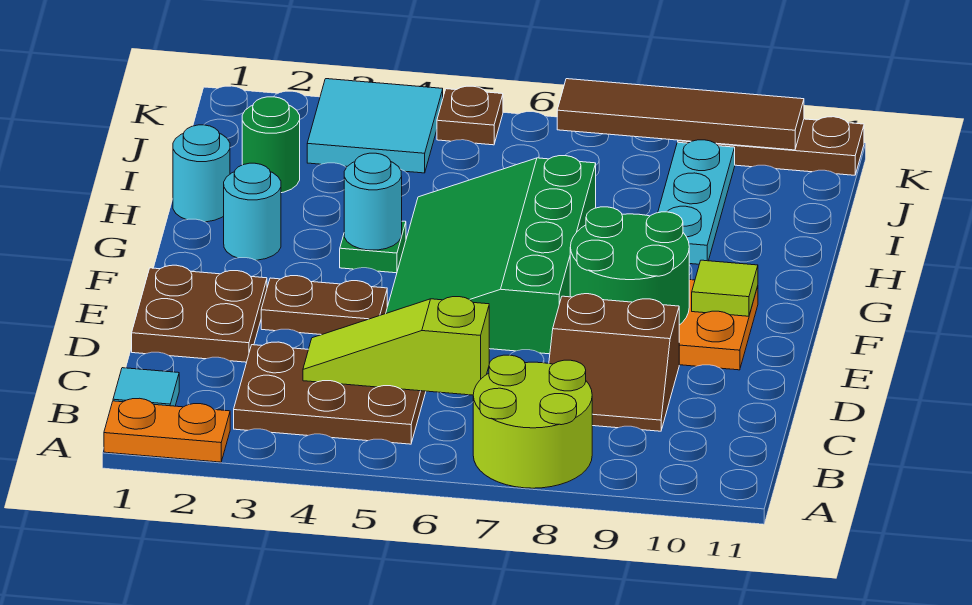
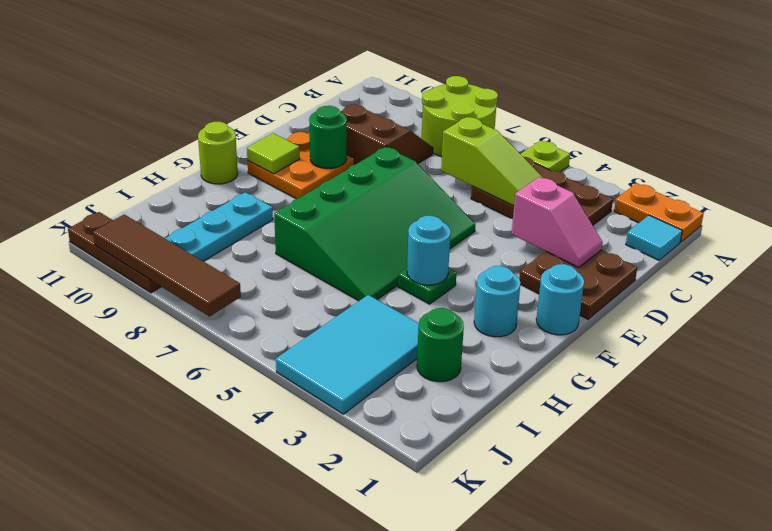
none -> lime 1x1 plate [521,141,570,172]
none -> pink 1x2 slope [512,177,603,267]
brown 1x2 plate [261,276,387,335] -> none
green 2x2 round brick [570,207,689,325] -> green 1x1 round brick [309,106,347,168]
none -> lime 1x1 round brick [198,122,238,184]
cyan 1x1 round brick [173,125,230,222] -> cyan 1x1 round brick moved to [536,264,584,335]
cyan 2x2 tile [307,79,443,173] -> cyan 2x3 tile [276,295,419,414]
brown 1x1 plate [437,86,503,145] -> none

